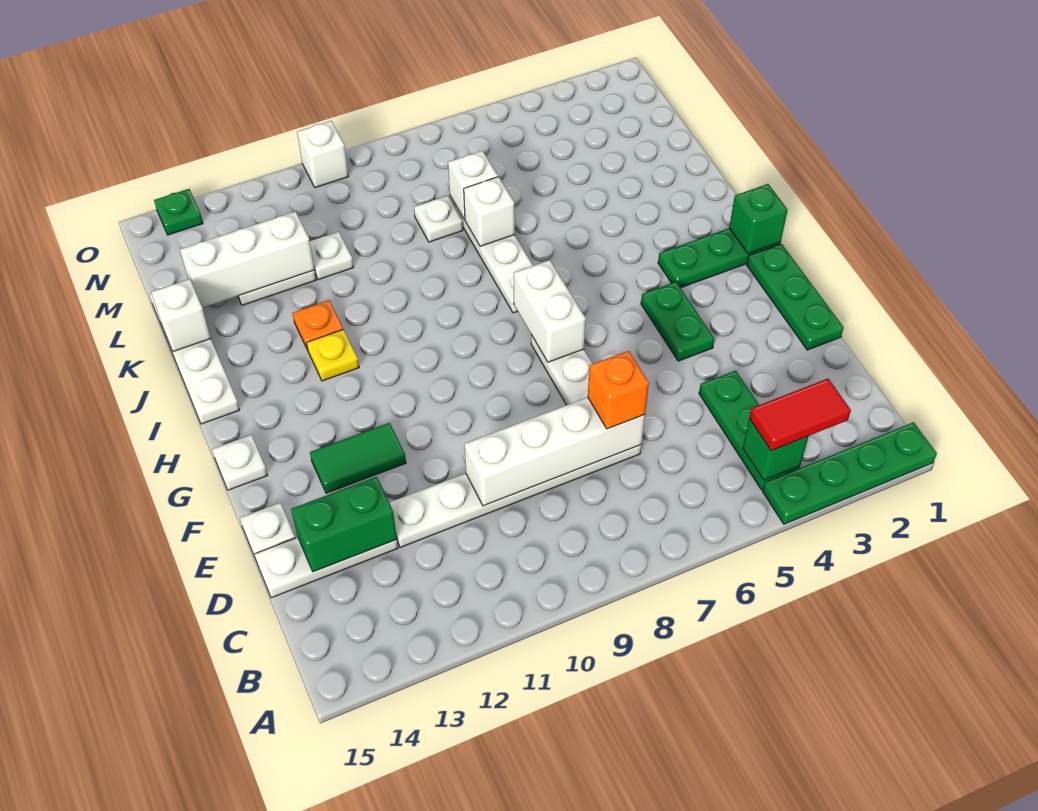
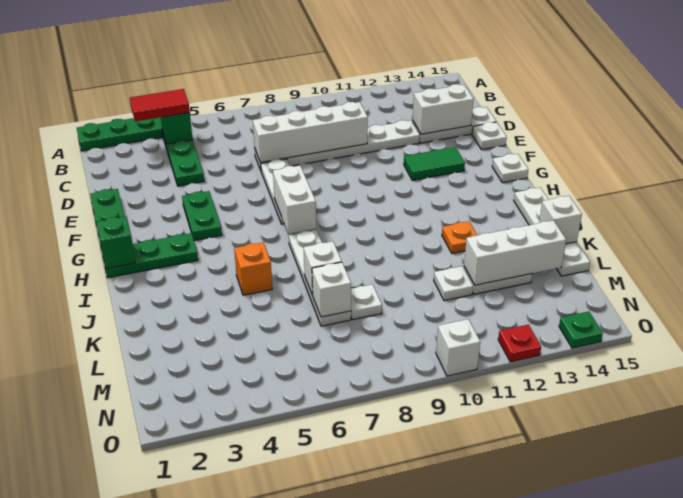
orange 1x1 brick [588,351,649,429] -> orange 1x1 brick moved to [234,242,272,295]
green 1x2 brick [291,477,397,572] -> white 1x2 brick [413,84,474,134]
yellow 1x1 plate [307,329,359,381] -> none
none -> red 1x1 plate [498,325,541,362]

